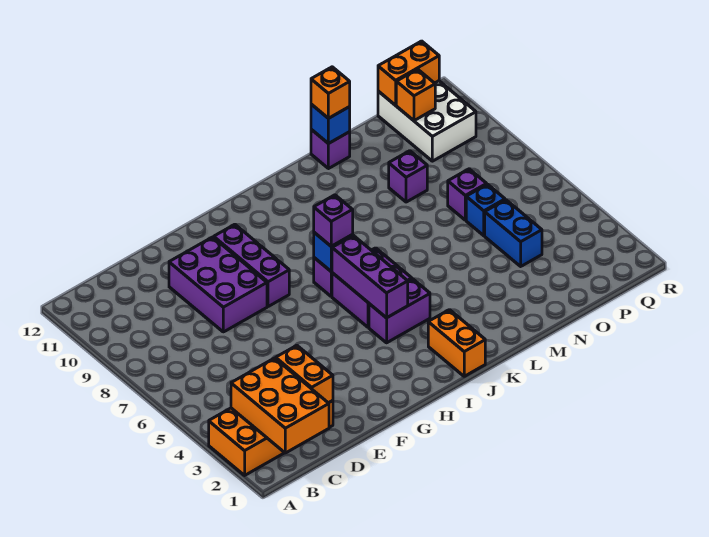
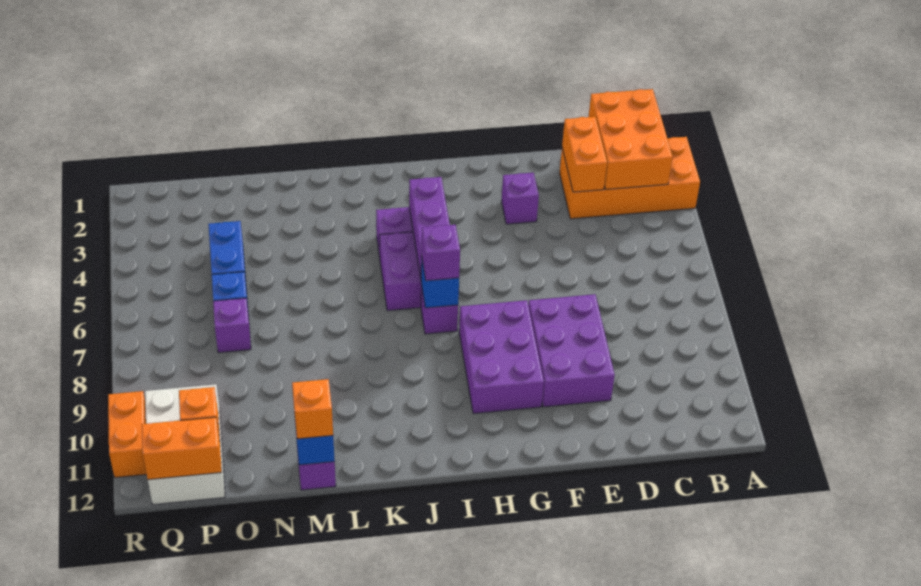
purple 1x3 brick [214,224,289,307] -> purple 2x3 brick [459,300,544,414]
orange 1x2 brick [428,310,485,376] -> orange 1x2 brick moved to [108,391,146,478]
purple 1x1 brick [389,151,427,202] -> purple 1x1 brick moved to [502,173,539,224]

